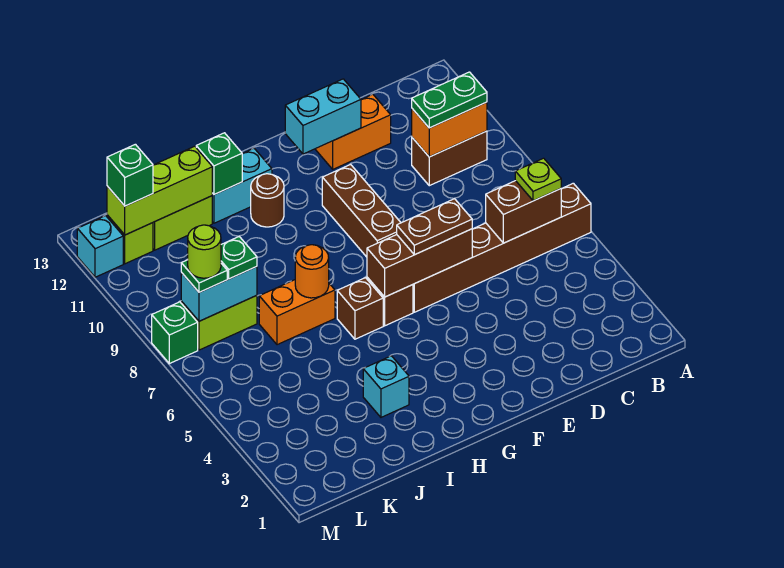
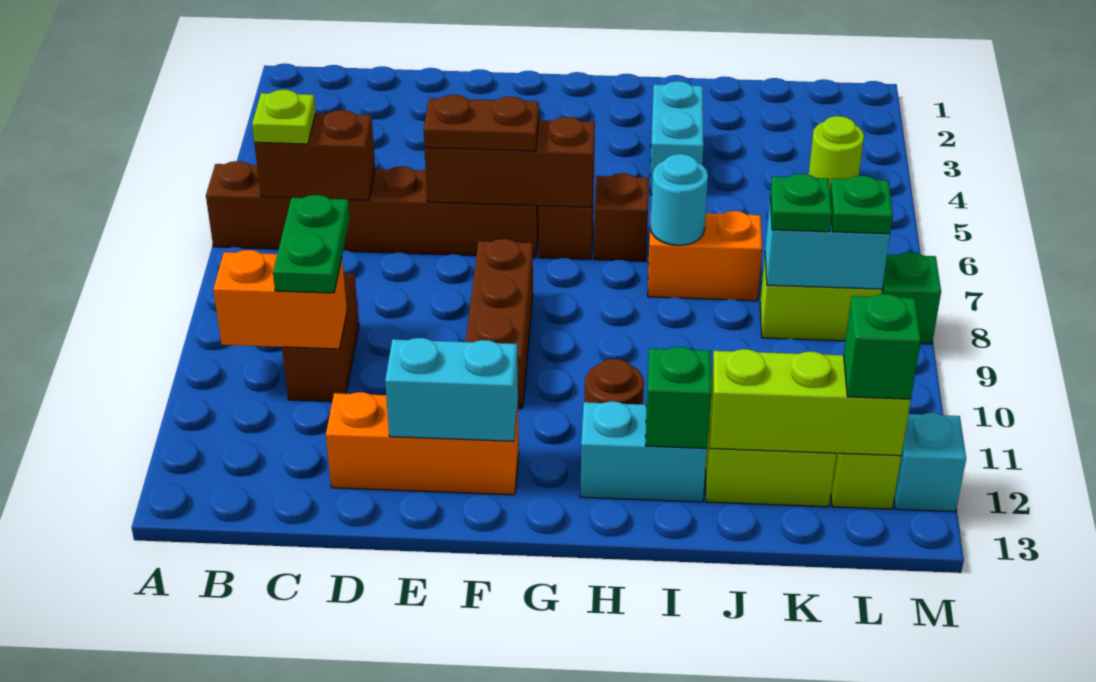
brown 1x2 brick [412,131,487,186] -> brown 1x2 brick turned to [282,273,359,402]
green 1x2 plate [412,72,487,128] -> green 1x2 plate turned to [273,195,350,293]
orange 1x2 brick [315,94,391,169] -> orange 1x3 brick [326,392,519,495]
cyan 1x1 brick [363,356,409,417] -> cyan 1x2 brick [650,81,704,195]
orange 1x1 round brick [295,245,329,298] -> cyan 1x1 round brick [650,154,708,245]
lime 1x1 round brick [188,225,221,278] -> lime 1x1 round brick moved to [809,116,864,188]

